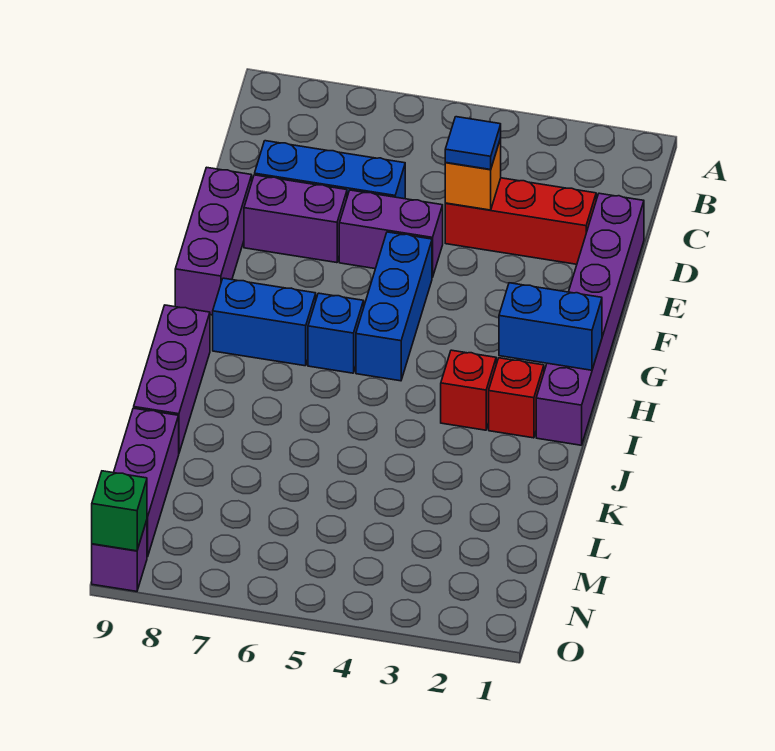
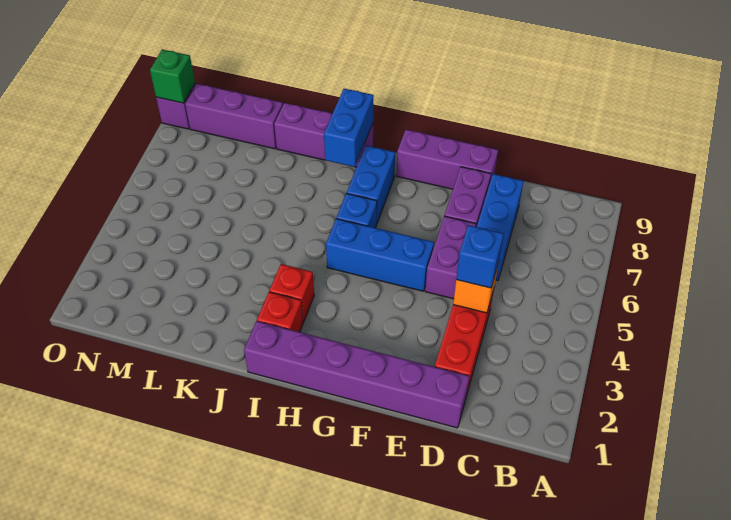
blue 1x1 tile [445,117,501,169] -> blue 1x1 brick [456,225,503,288]
blue 1x2 brick [499,283,602,370] -> blue 1x2 brick moved to [324,89,374,167]

